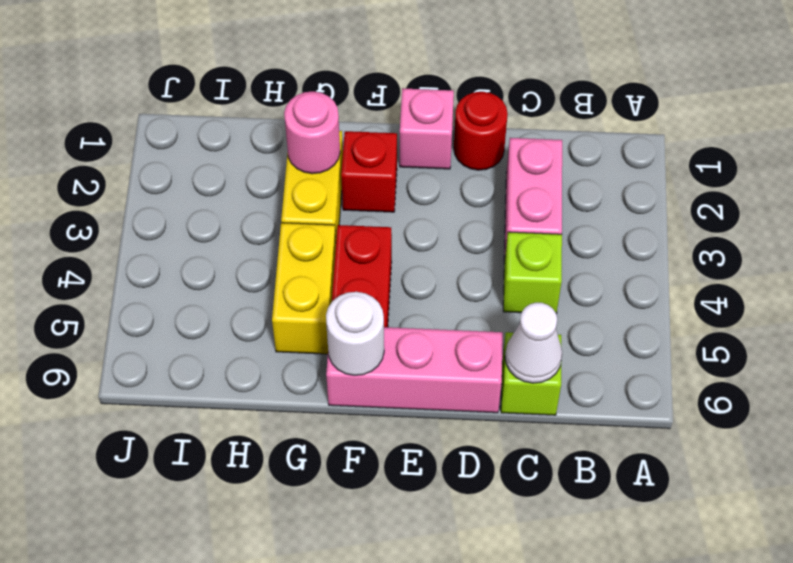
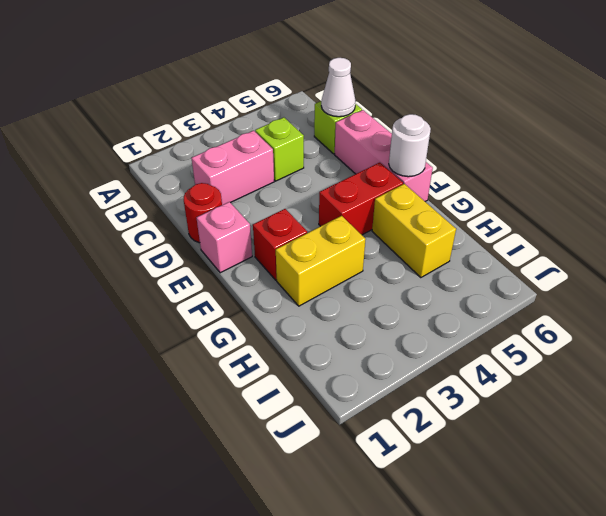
pink 1x1 round brick [284,91,340,174] -> none
yellow 1x2 brick [272,223,336,354] -> yellow 1x2 brick turned to [372,184,456,278]

